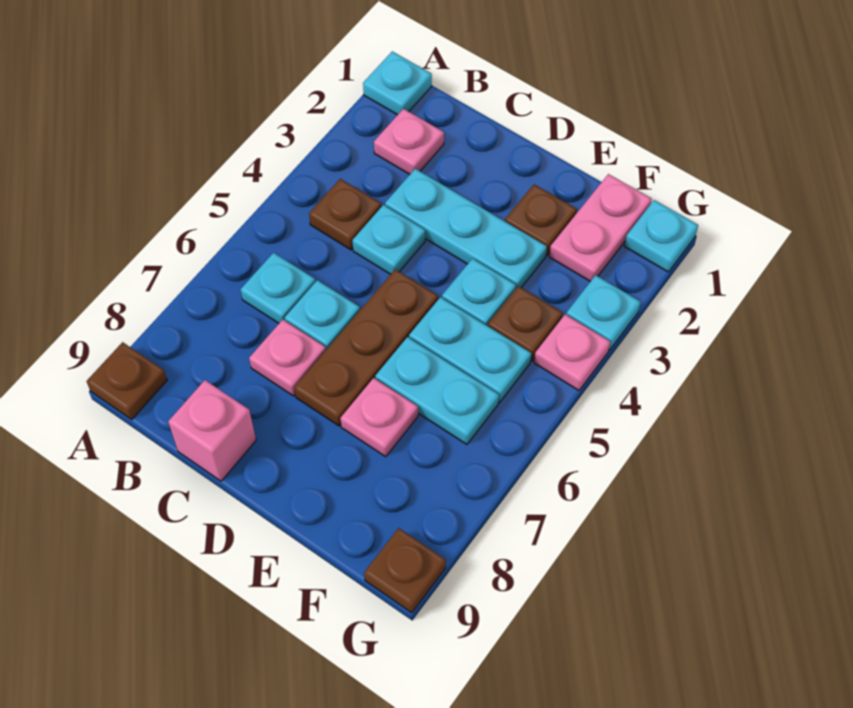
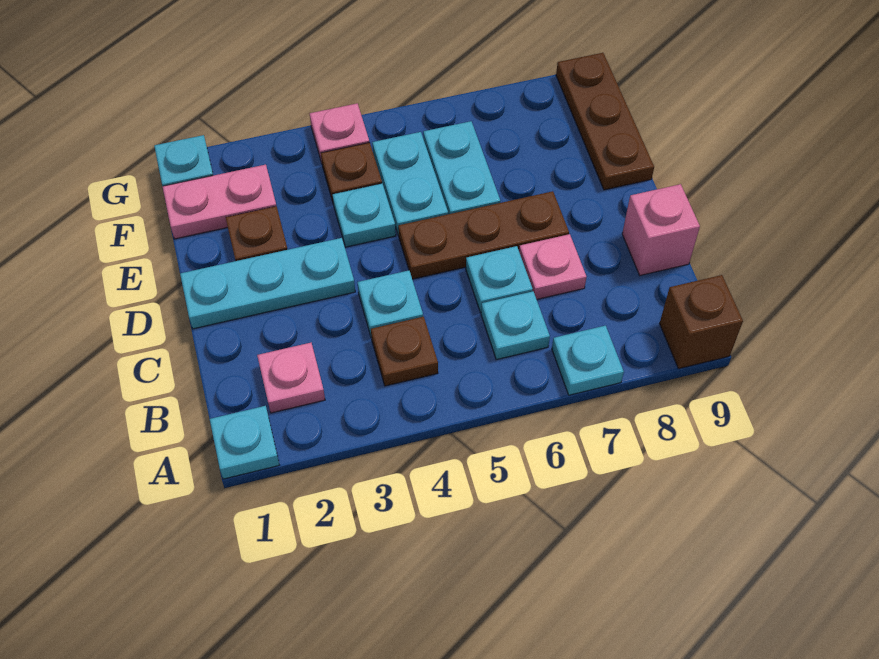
brown 1x1 plate [87,342,167,420] -> brown 1x1 brick [660,275,743,369]
cyan 1x3 plate [385,169,547,288] -> cyan 1x3 plate turned to [180,238,355,329]
pink 1x1 plate [340,378,418,457] -> none
cyan 1x1 plate [566,275,640,350] -> cyan 1x1 plate moved to [552,326,624,395]
brown 1x1 plate [364,528,446,613] -> brown 1x3 plate [556,53,654,190]

